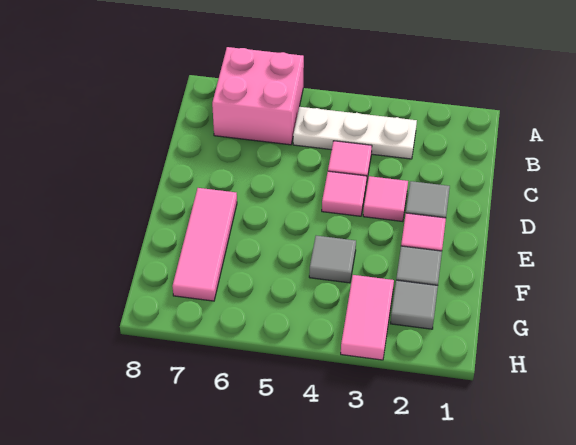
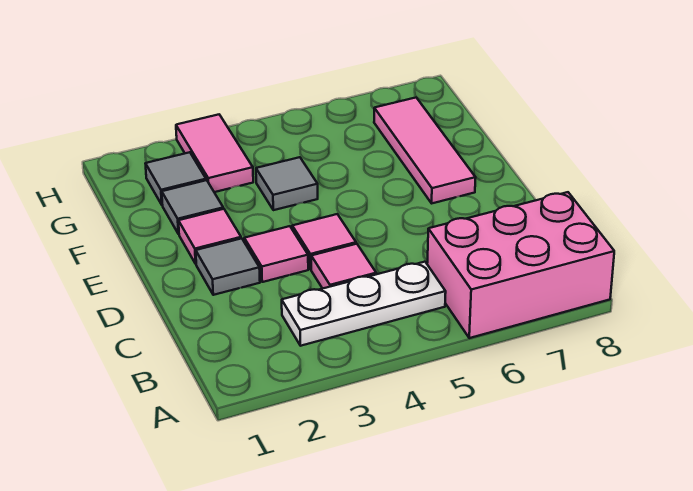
pink 2x2 brick [212,47,304,145] -> pink 2x3 brick [427,192,614,338]

